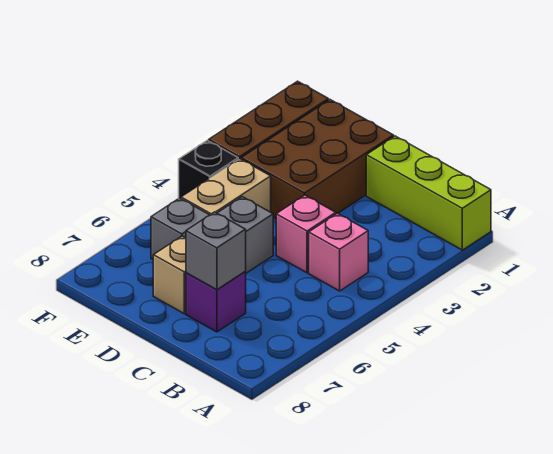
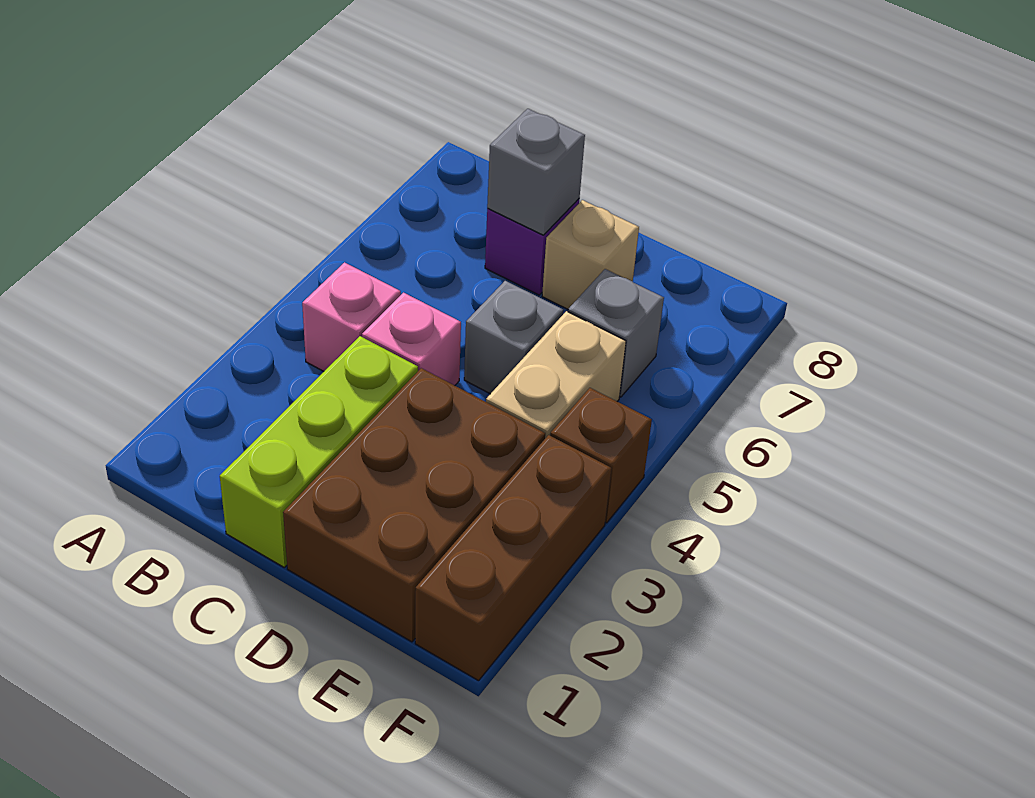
lime 1x3 brick [366,136,491,250] -> lime 1x3 brick turned to [220,336,418,567]
black 1x1 brick [179,140,238,198] -> brown 1x1 brick [550,388,652,523]

